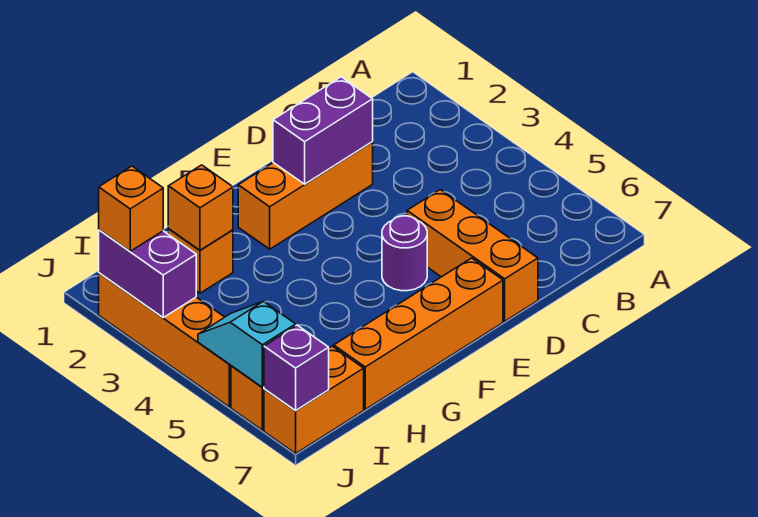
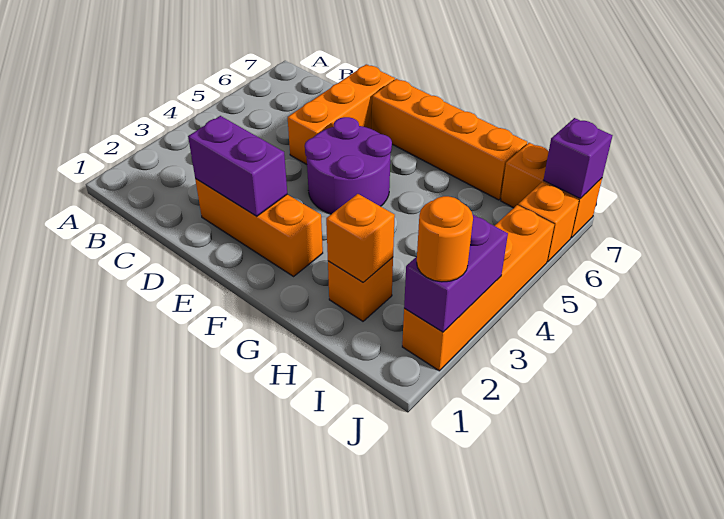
purple 1x1 round brick [382,216,427,291] -> purple 2x2 round brick [305,117,392,214]
orange 1x1 brick [99,166,163,251] -> orange 1x1 round brick [417,196,473,282]
cyan 1x2 slope [198,301,296,388] -> none

